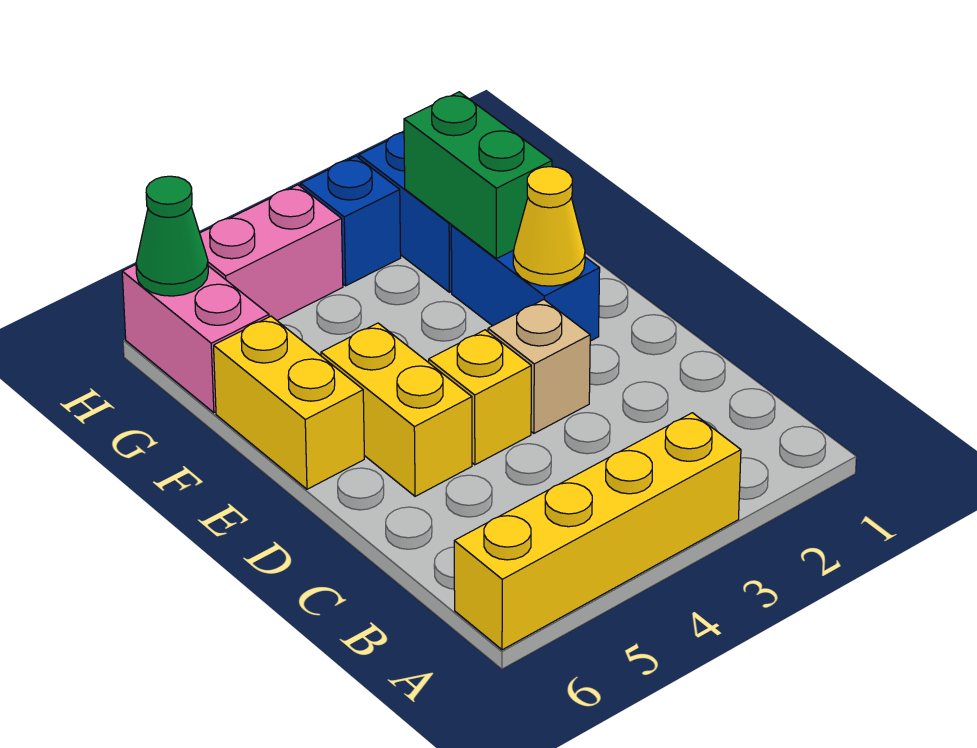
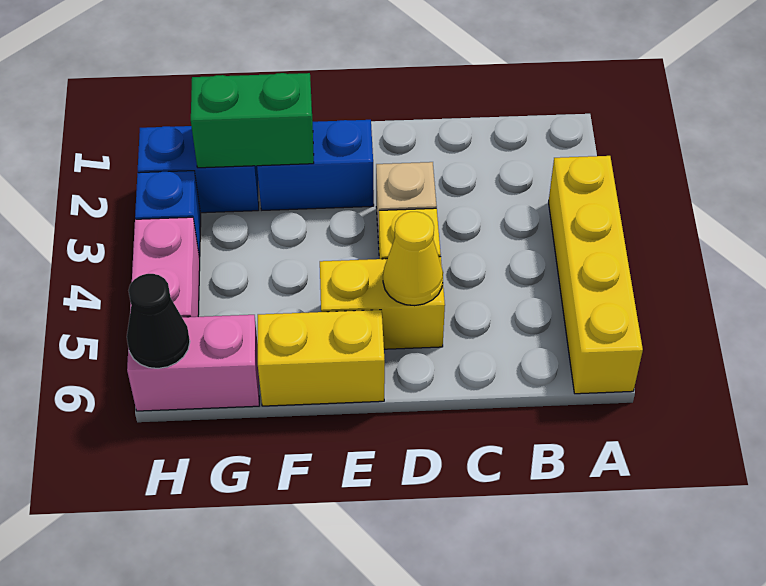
yellow 1x1 cone [513,167,585,286] -> yellow 1x1 cone moved to [383,212,443,306]
green 1x1 cone [136,176,208,296] -> black 1x1 cone [127,274,190,368]

